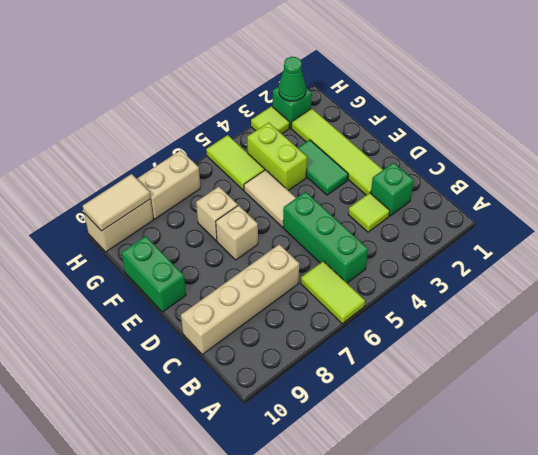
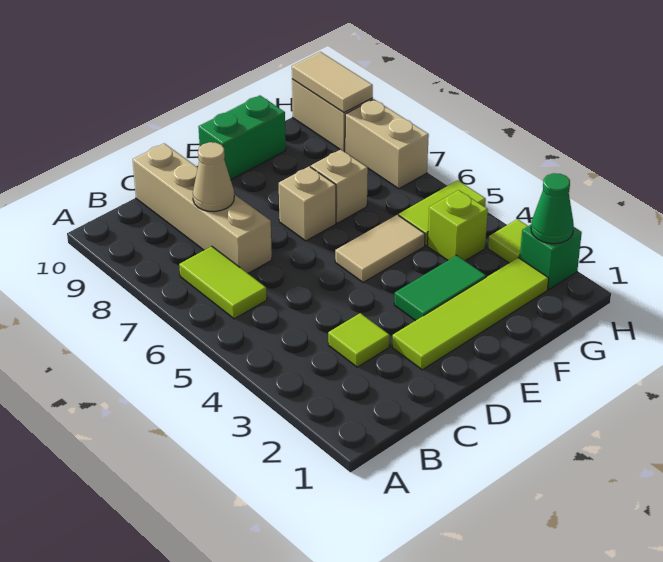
lime 1x2 tile [301,261,365,323] -> lime 1x2 tile turned to [179,246,267,319]
green 1x3 brick [283,192,368,283] -> none
green 1x1 brick [371,163,414,216] -> none
none -> tan 1x1 cone [193,142,234,212]
lime 1x2 brick [247,122,307,191] -> lime 1x1 brick [428,190,488,261]

